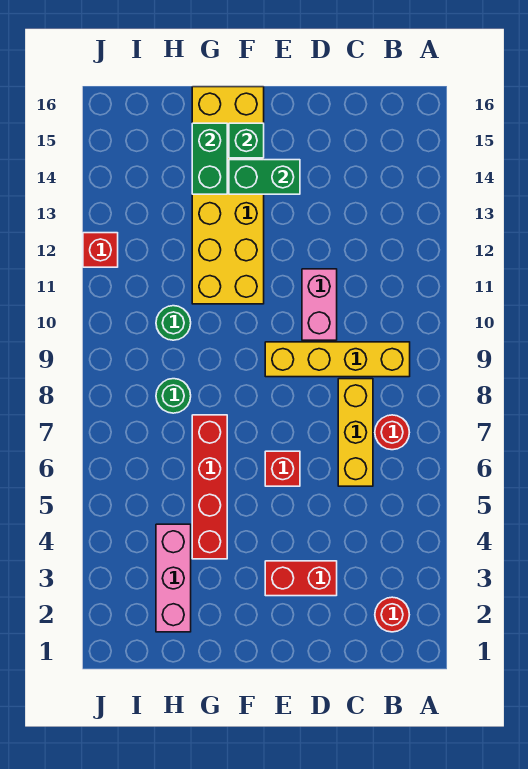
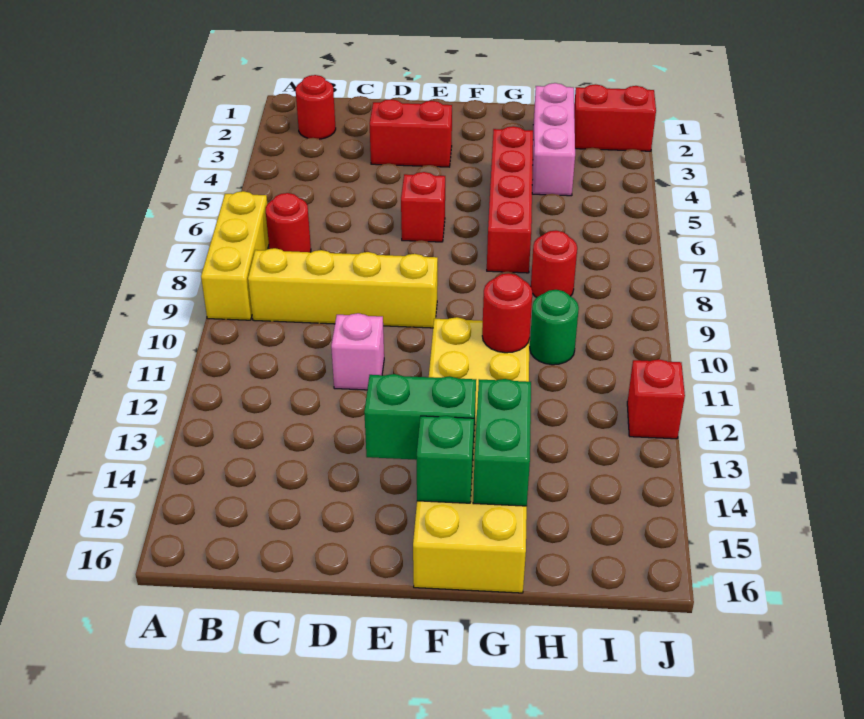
yellow 1x3 brick [338,379,373,486] -> yellow 1x3 brick moved to [201,191,269,320]
pink 1x2 brick [302,269,337,340] -> pink 1x1 brick [331,313,384,390]
none -> red 1x1 round brick [482,273,532,353]
green 1x1 round brick [156,379,191,413] -> red 1x1 round brick [531,230,577,297]
none -> red 1x2 brick [574,84,656,151]

